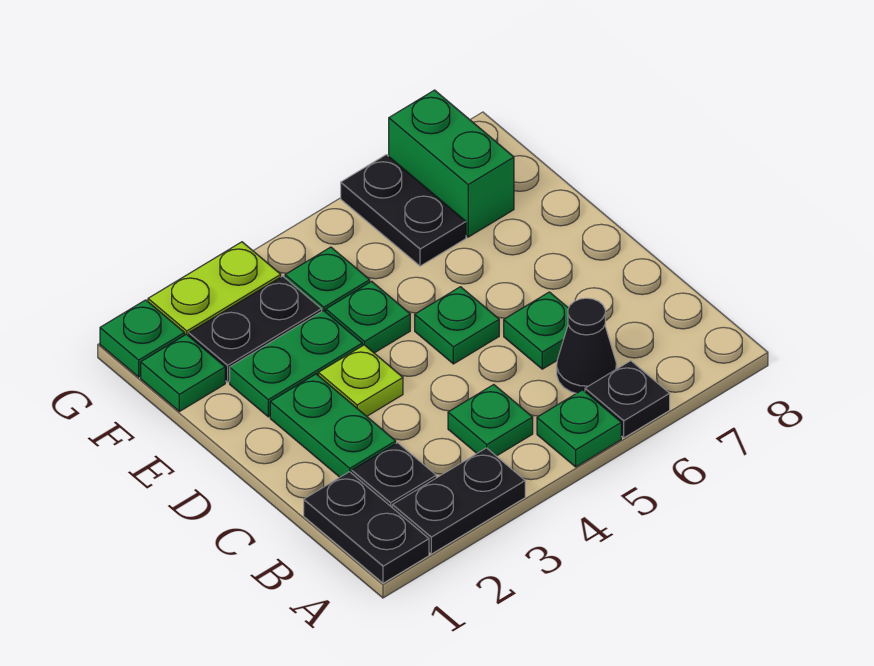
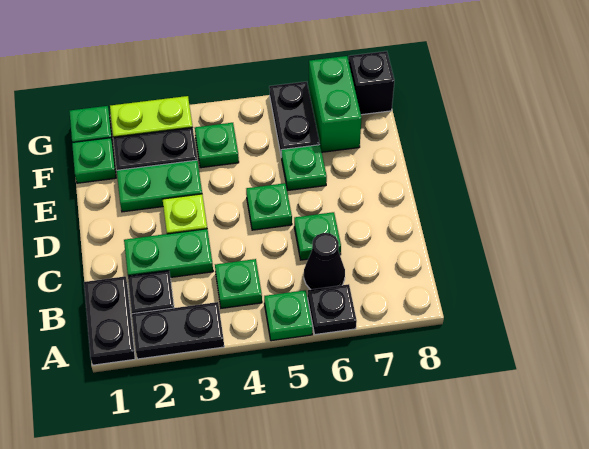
green 1x2 plate [270,374,396,477] -> green 1x2 plate turned to [124,229,213,278]
green 1x1 plate [326,281,410,353] -> green 1x1 plate moved to [281,145,327,190]
none -> black 1x1 brick [349,51,394,115]

